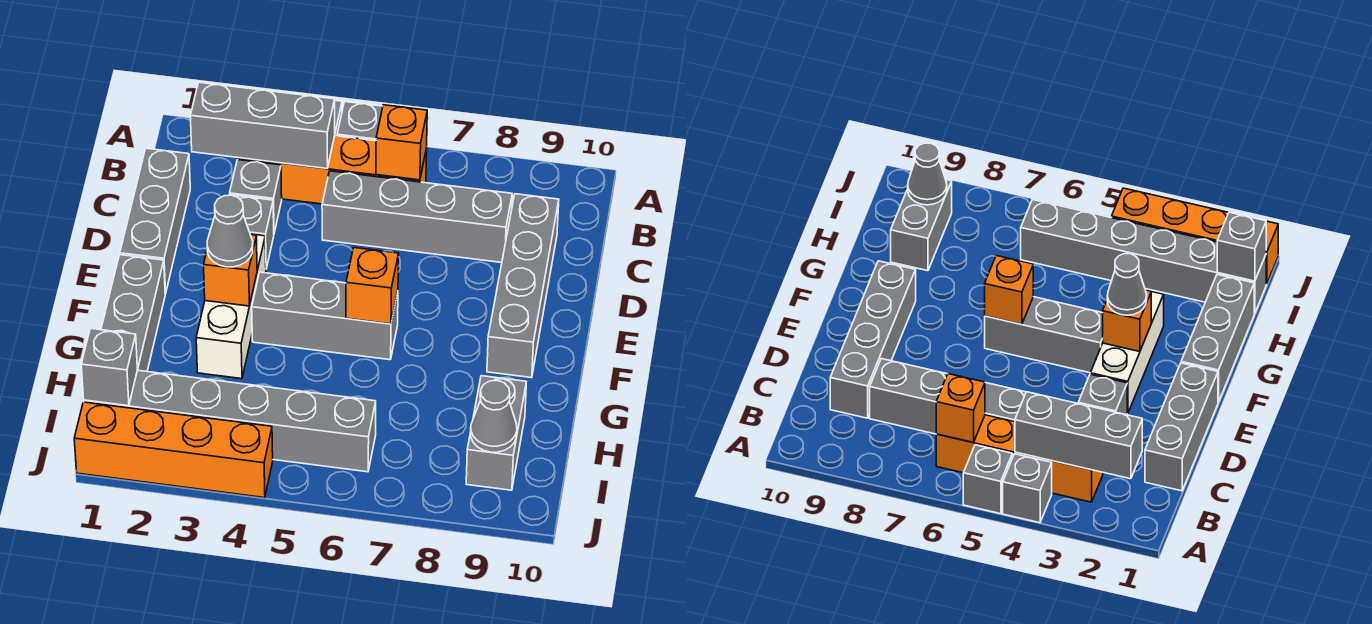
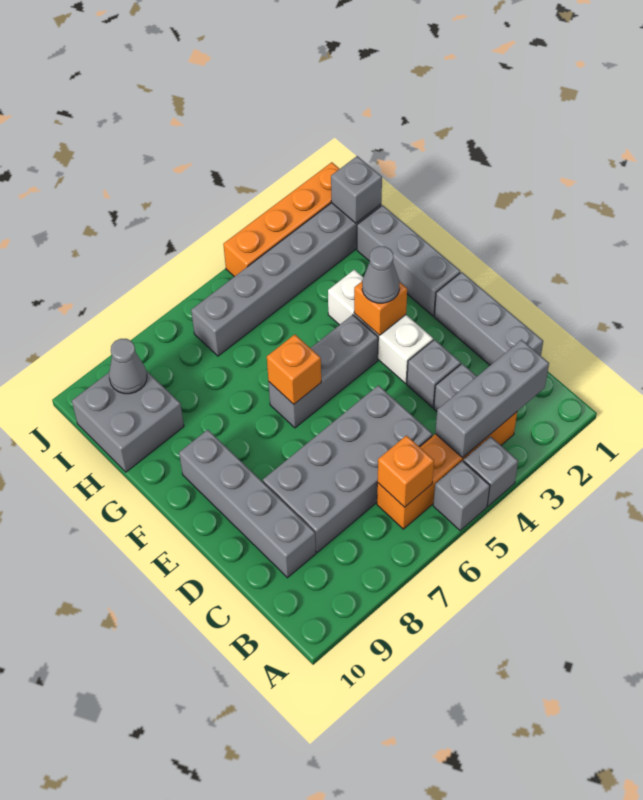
grey 1x4 brick [322,171,512,263] -> grey 2x4 brick [263,385,433,552]
grey 1x2 brick [466,376,526,490] -> grey 2x2 brick [72,371,184,472]

